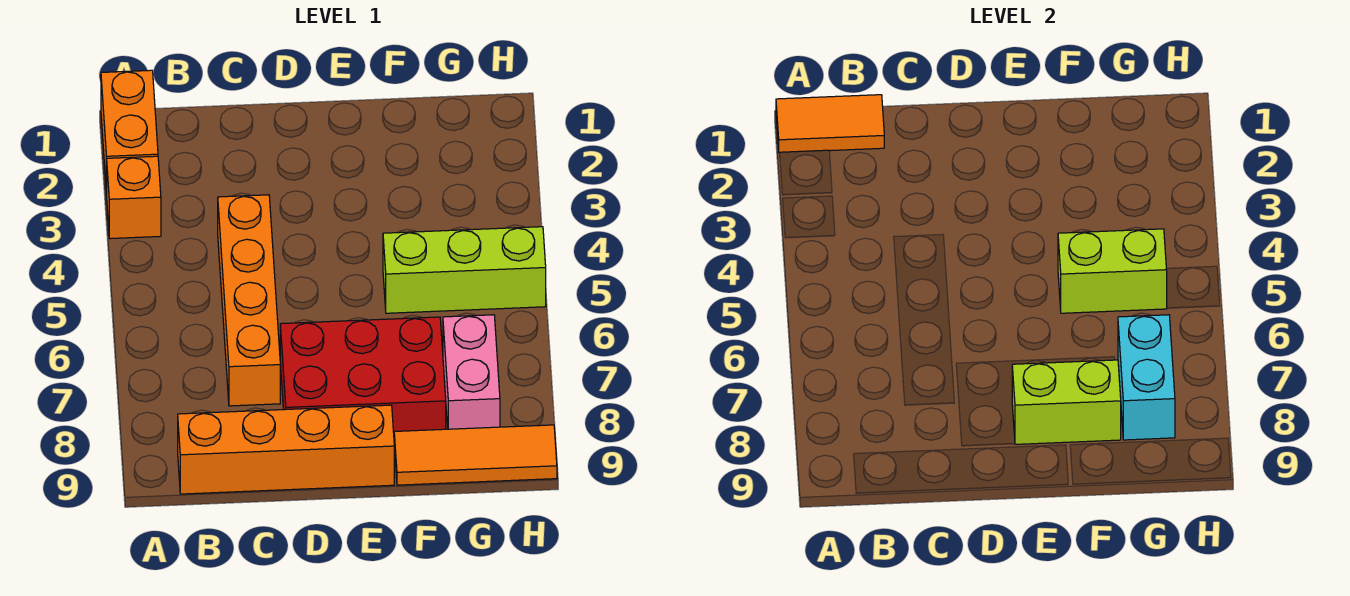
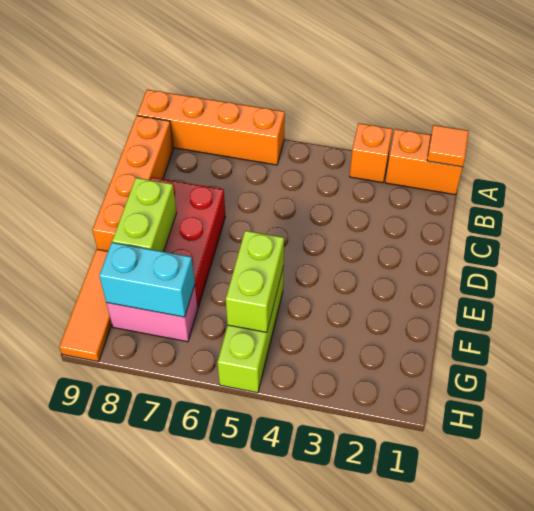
orange 1x2 tile [776,95,884,153] -> orange 1x1 tile [427,125,469,167]
orange 1x4 brick [218,195,280,406] -> orange 1x4 brick moved to [137,90,285,165]

